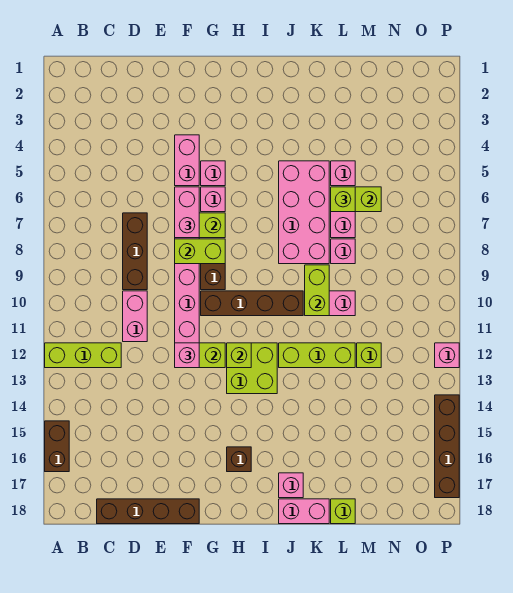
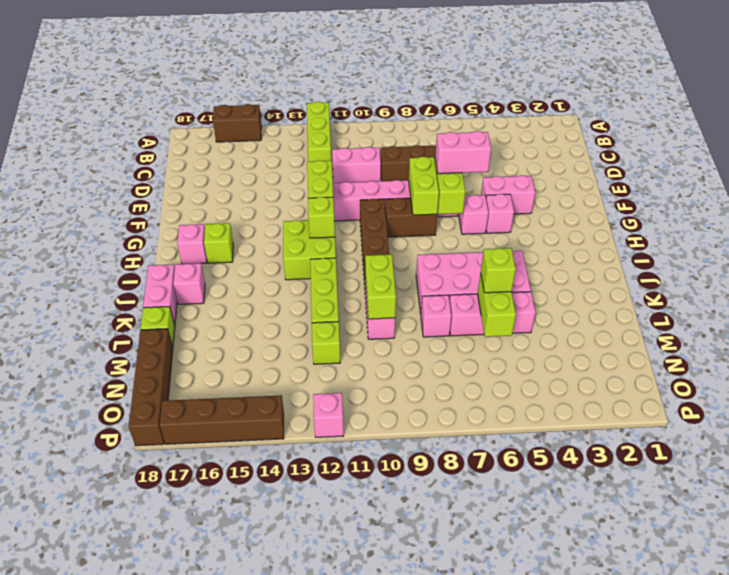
brown 1x4 brick [97,499,199,524] -> brown 1x4 brick moved to [129,329,173,446]
pink 1x1 brick [175,343,199,368] -> pink 1x1 brick moved to [177,224,207,264]
brown 1x1 brick [227,447,251,472] -> lime 1x1 brick [204,223,233,263]
lime 1x2 brick [305,265,329,316] -> lime 1x2 brick turned to [365,254,396,319]

